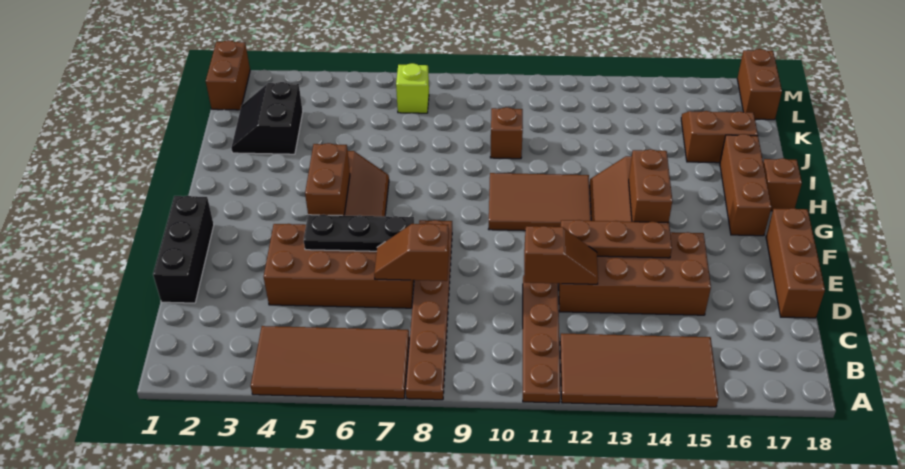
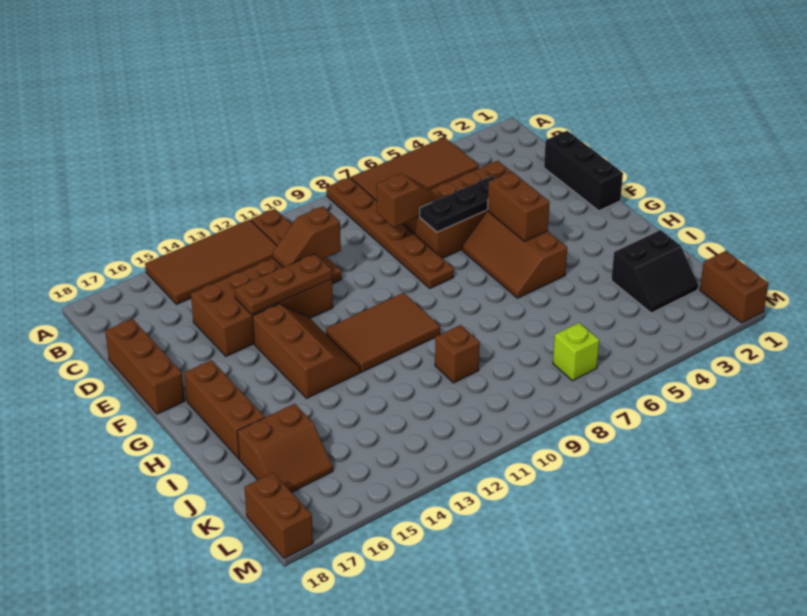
brown 1x2 brick [629,149,672,222] -> none
brown 1x1 brick [763,158,802,211] -> none
black 2x2 slope [231,82,303,154] -> black 2x2 slope turned to [611,230,698,313]

